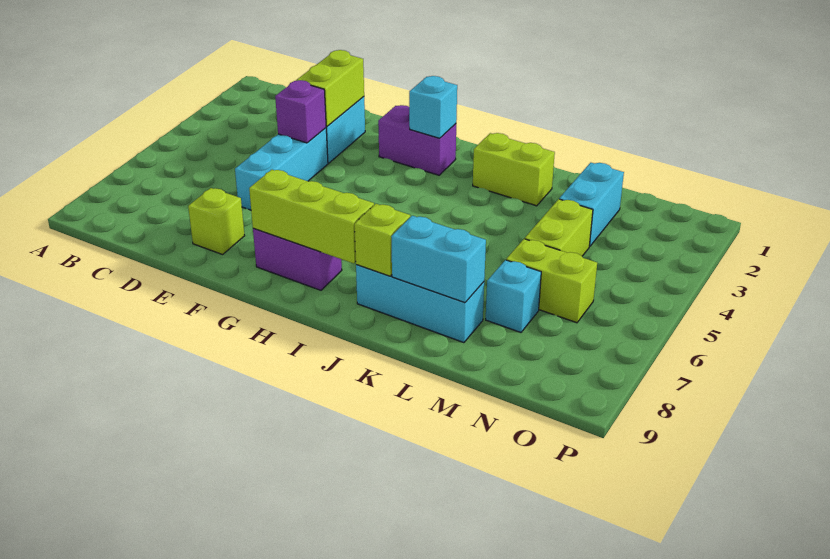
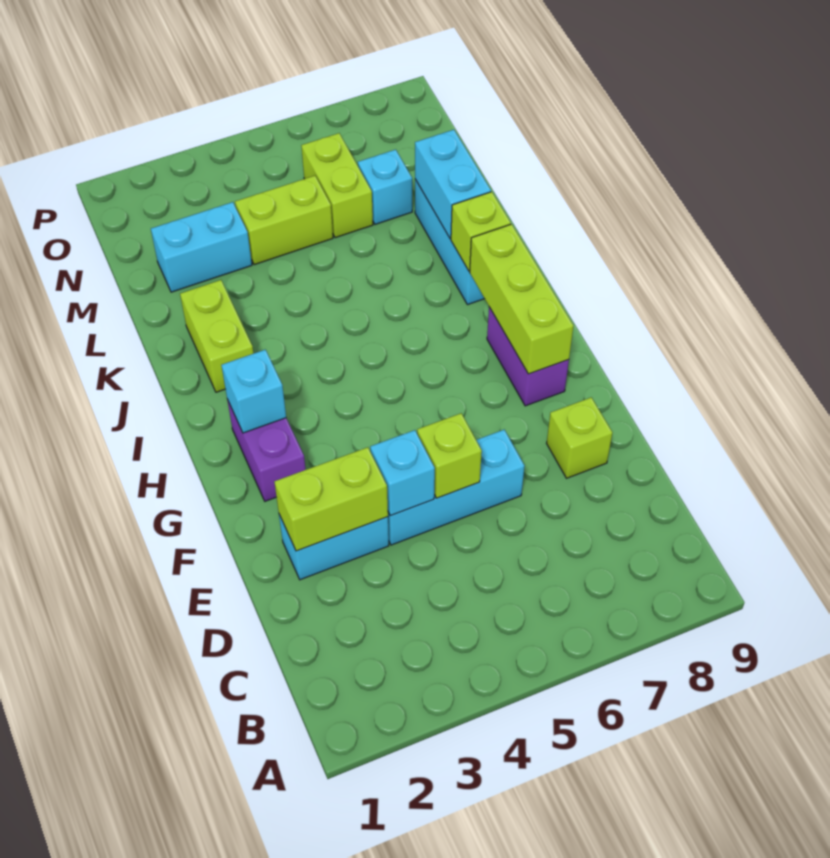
purple 1x1 brick [275,80,326,143] -> cyan 1x1 brick [370,430,435,516]
none -> lime 1x1 brick [417,413,482,498]

